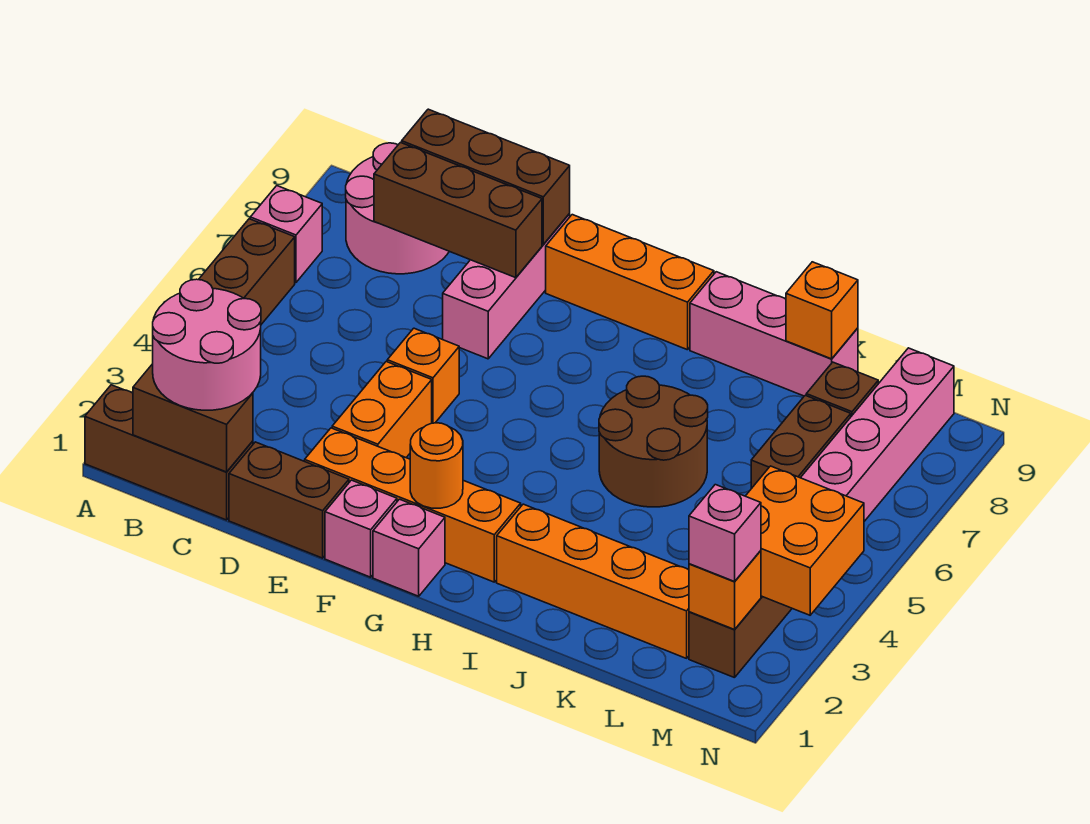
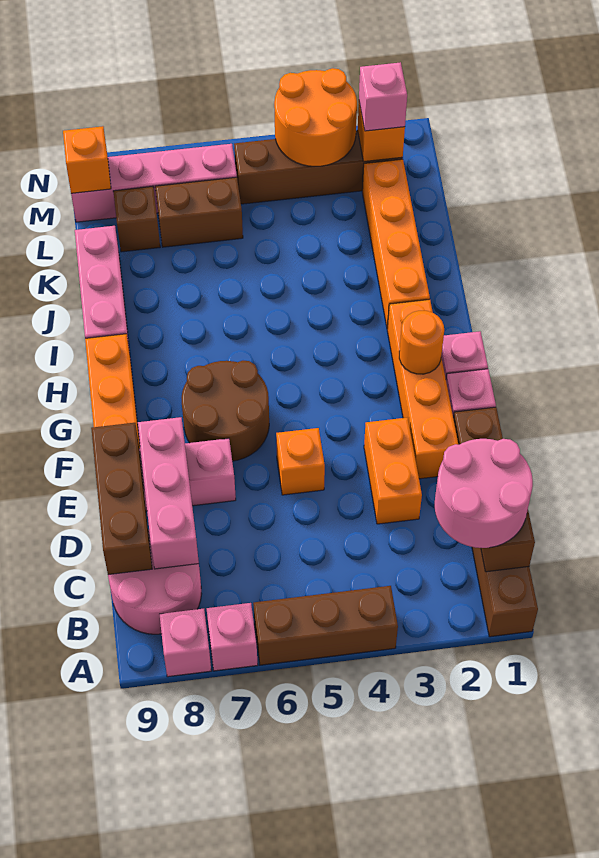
none -> pink 1x1 brick [159,609,211,677]
brown 1x3 brick [374,143,542,278] -> pink 1x3 brick [138,417,199,569]
orange 1x2 brick [332,362,432,458] -> orange 1x2 brick turned to [364,418,422,524]
brown 2x2 round brick [599,376,708,507] -> brown 2x2 round brick moved to [181,361,269,461]
orange 1x1 brick [786,262,858,359] -> orange 1x1 brick moved to [63,126,111,193]
orange 2x2 brick [746,466,864,615] -> orange 2x2 round brick [274,68,357,166]

